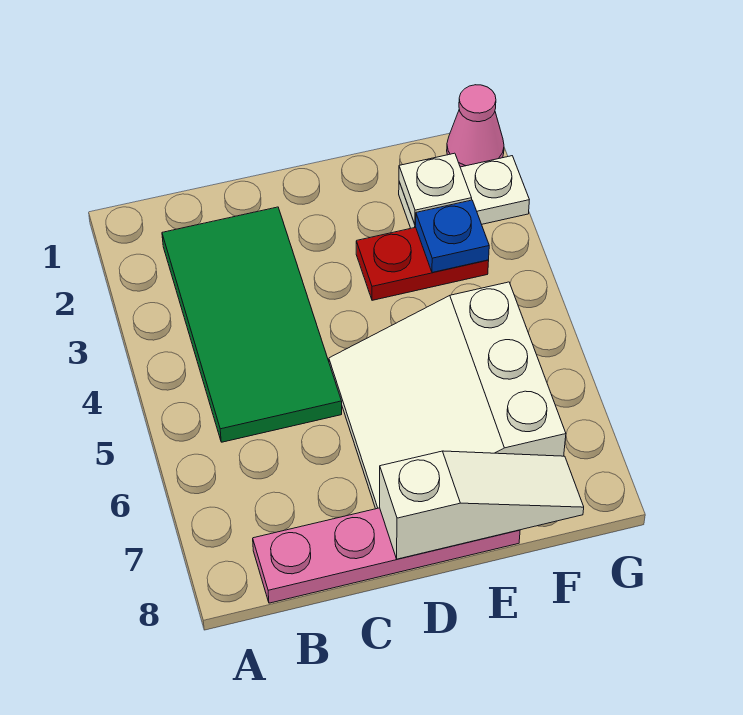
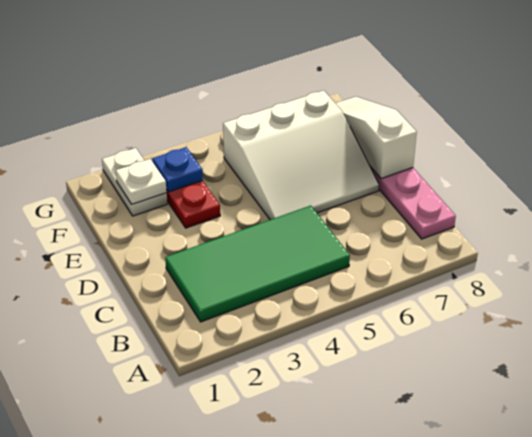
pink 1x1 cone [447,85,504,167] -> none

